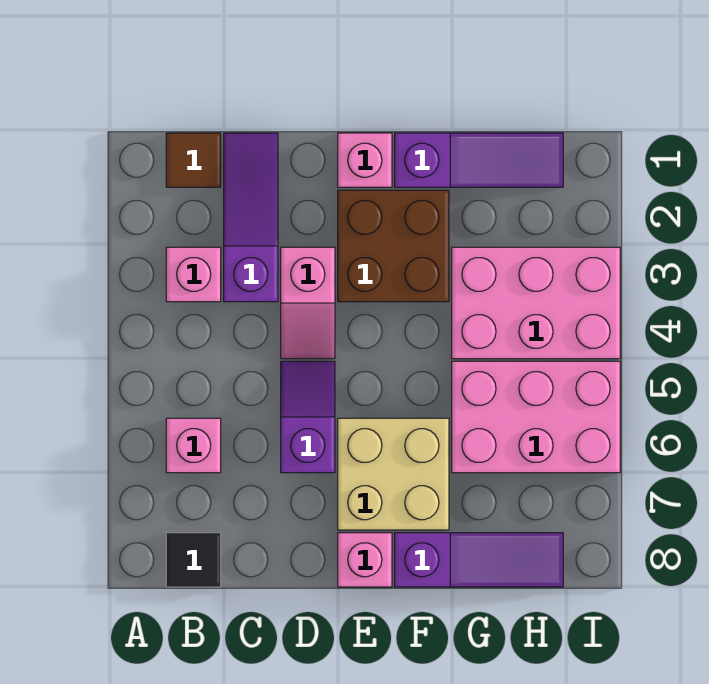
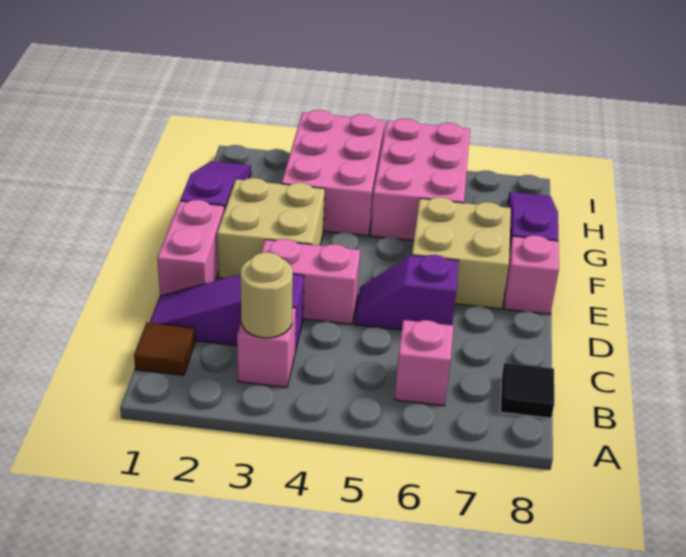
none -> tan 1x1 round brick [241,252,293,338]
pink 1x2 slope [281,247,335,359] -> pink 1x2 brick [261,239,360,325]
pink 1x1 brick [338,133,392,187] -> pink 1x2 brick [157,200,224,296]
brown 2x2 brick [338,190,449,302] -> tan 2x2 brick [217,178,325,278]

